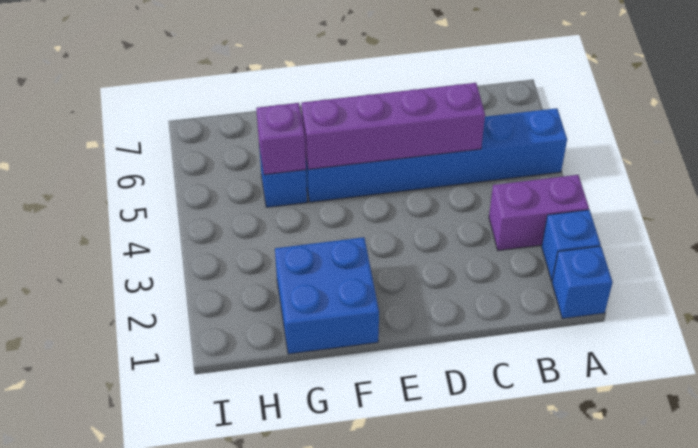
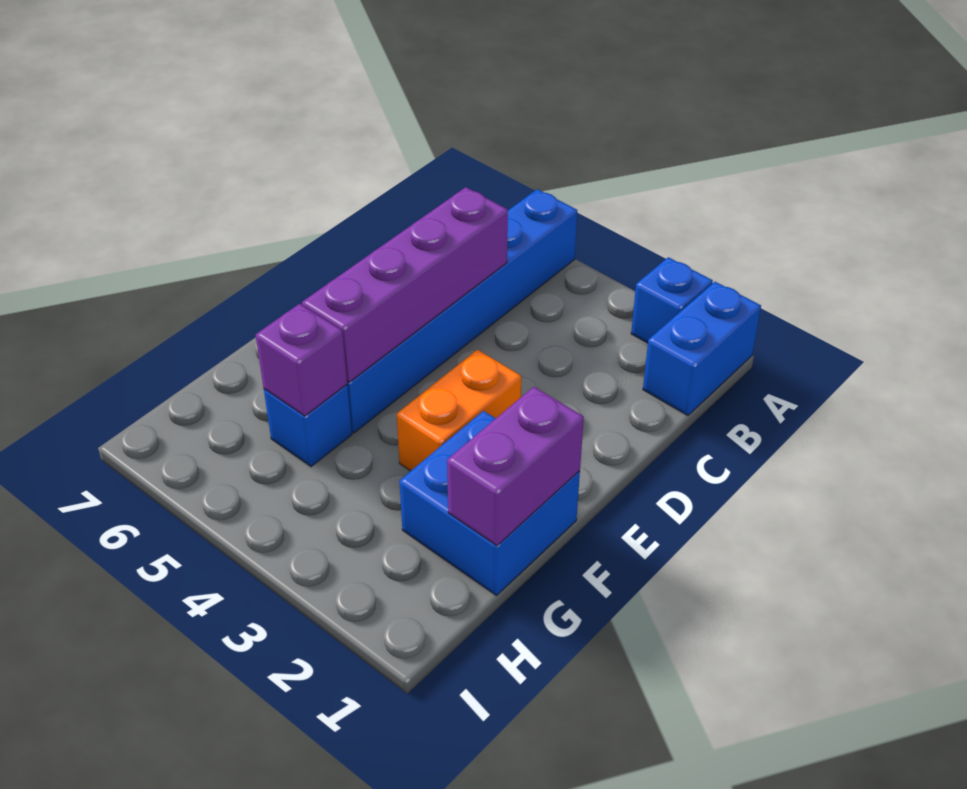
blue 1x1 brick [552,246,613,319] -> blue 1x2 brick [643,282,761,416]
purple 1x2 brick [489,175,589,251] -> purple 1x2 brick moved to [447,387,584,546]
none -> orange 1x2 brick [397,350,521,471]

